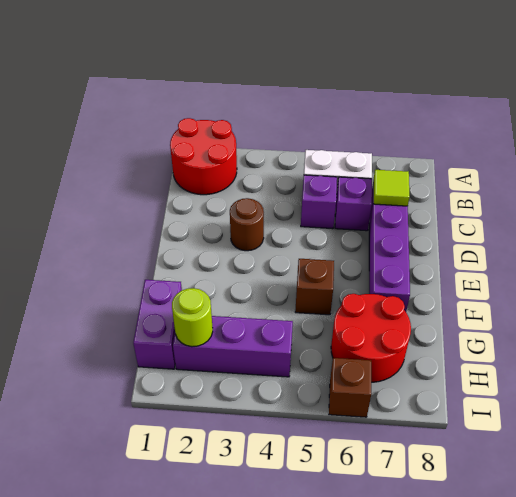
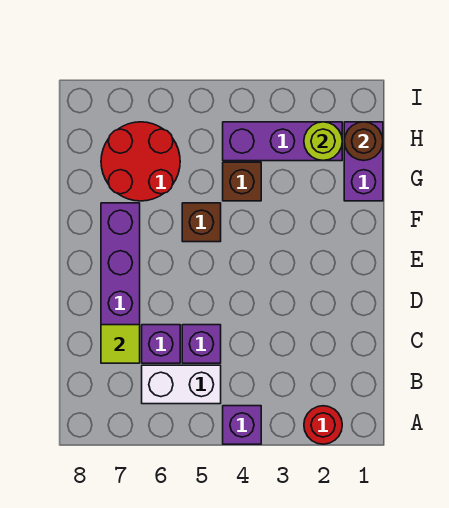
red 2x2 round brick [170,118,237,195] -> red 1x1 round brick [304,406,342,444]
none -> purple 1x1 brick [223,406,261,444]
brown 1x1 round brick [230,198,264,251] -> brown 1x1 round brick moved to [344,122,383,161]
brown 1x1 brick [329,358,371,417] -> brown 1x1 brick moved to [223,162,261,201]

